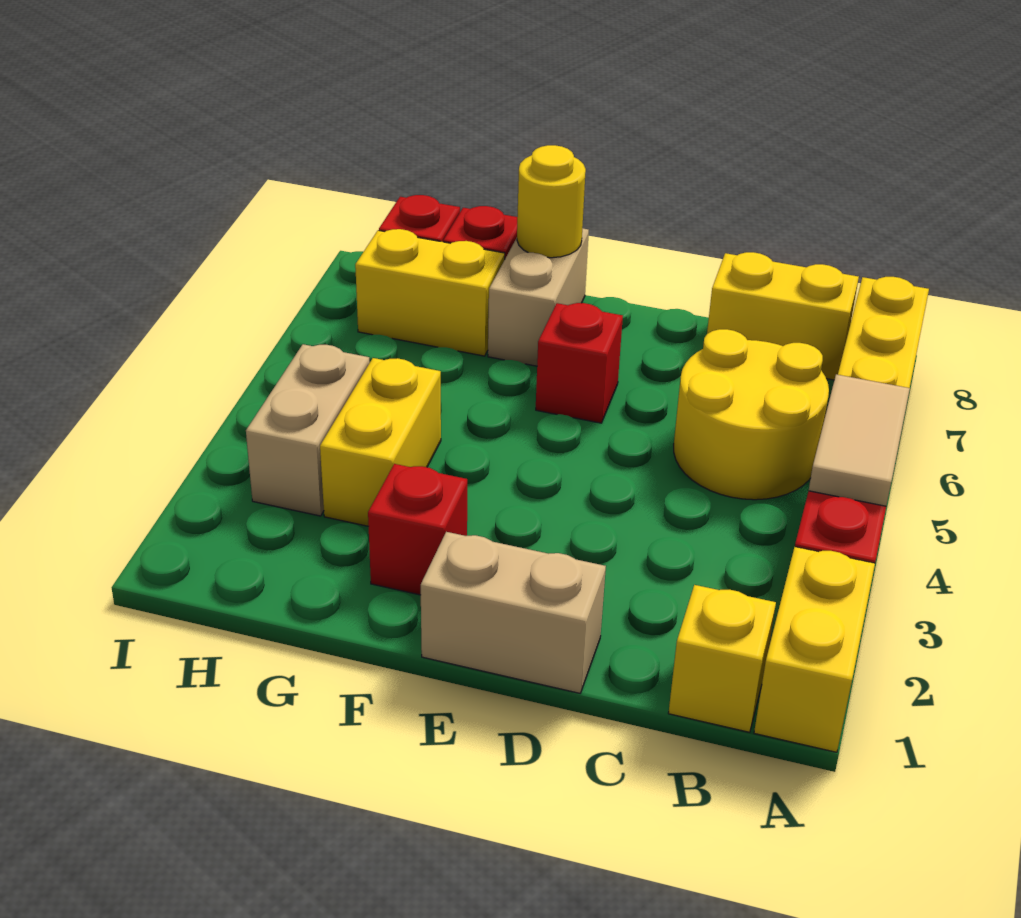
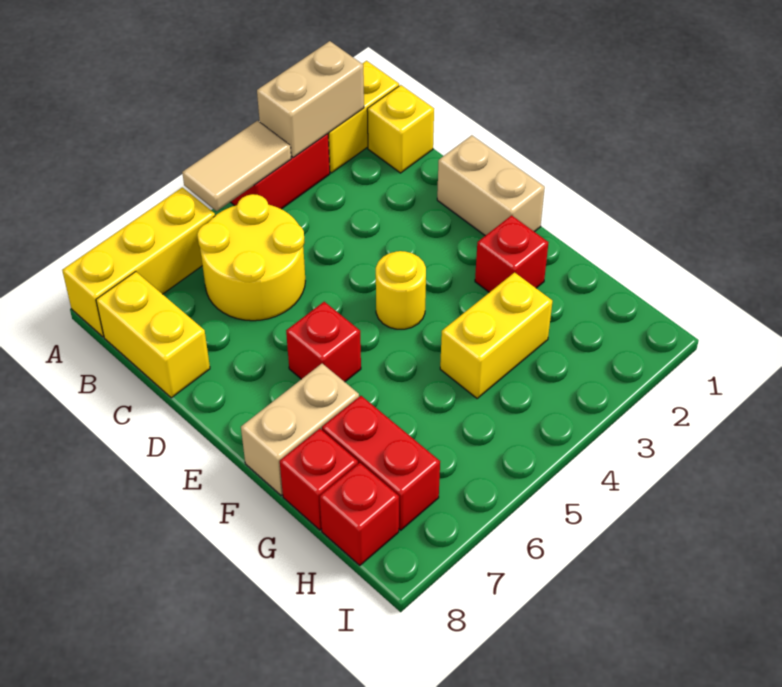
yellow 1x1 round brick [517,145,586,258] -> yellow 1x1 round brick moved to [376,251,426,329]
yellow 1x2 brick [355,229,505,356] -> red 1x2 brick [322,396,440,530]
tan 1x2 brick [246,344,370,516] -> tan 1x2 brick moved to [257,41,364,158]

